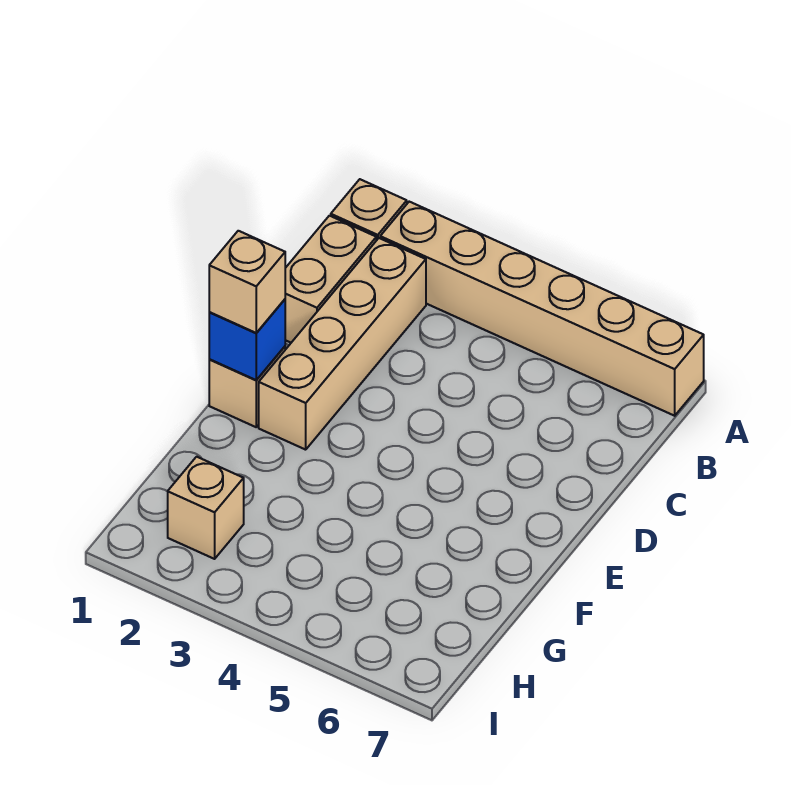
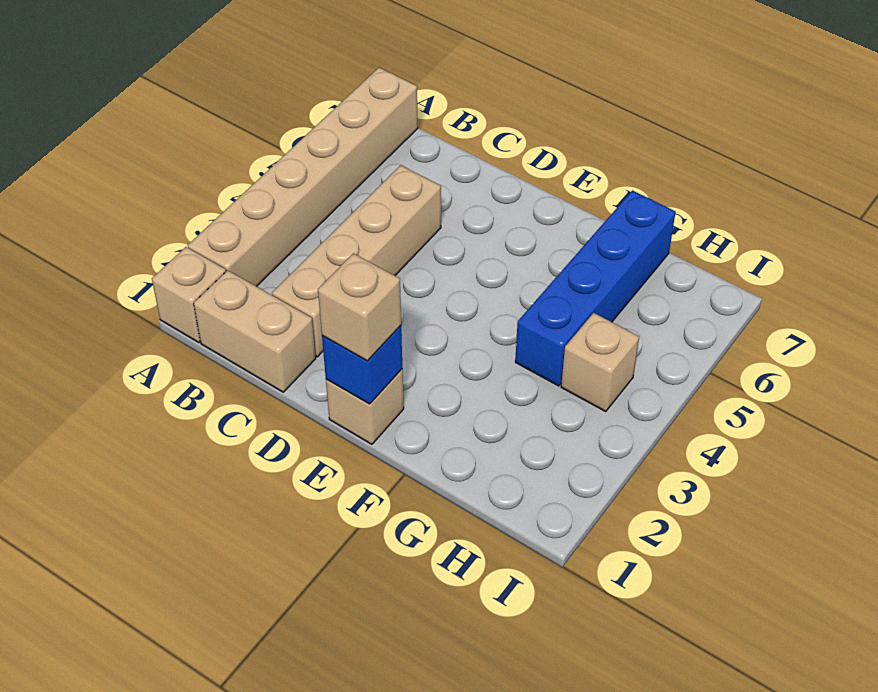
tan 1x4 brick [259,238,426,450] -> tan 1x4 brick turned to [272,165,441,357]
none -> blue 1x4 brick [515,190,676,386]
tan 1x1 brick [168,457,244,559] -> tan 1x1 brick moved to [561,313,639,412]

